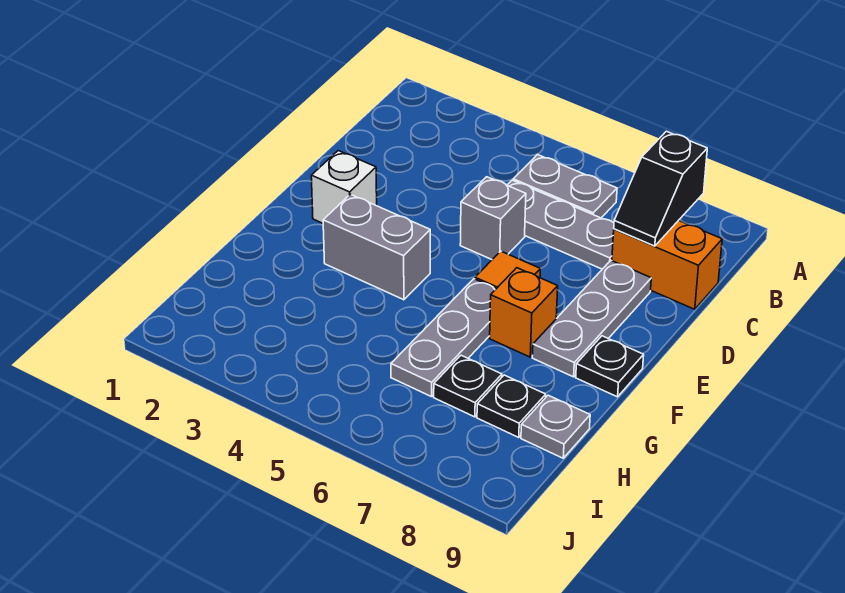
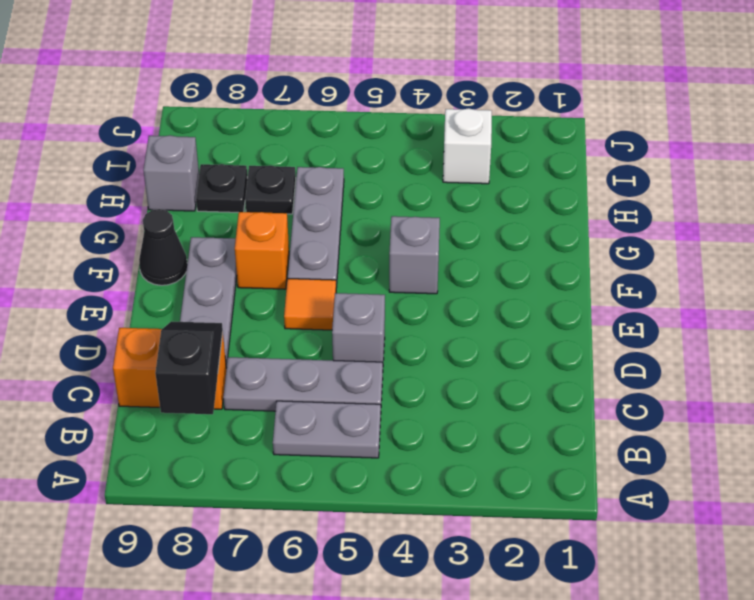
white 1x1 brick [311,151,377,223] -> white 1x1 brick moved to [443,108,492,184]
grey 1x2 brick [323,194,430,300] -> grey 1x1 brick [389,216,440,294]
black 1x1 plate [576,336,644,397] -> black 1x1 cone [139,209,187,285]
grey 1x1 plate [521,395,590,458] -> grey 1x1 brick [143,135,199,211]

